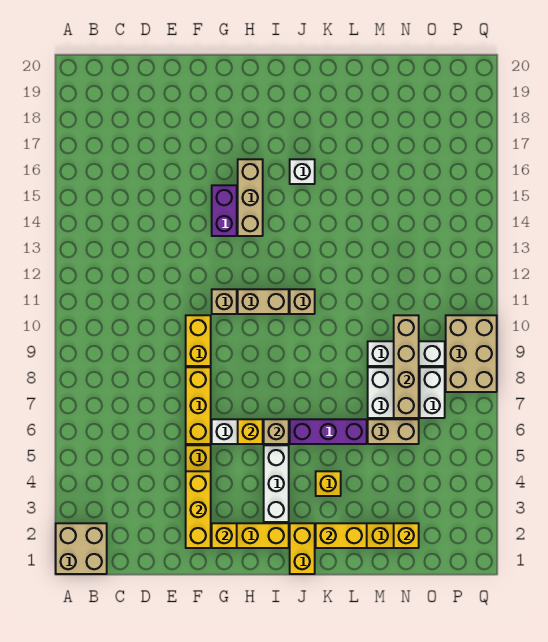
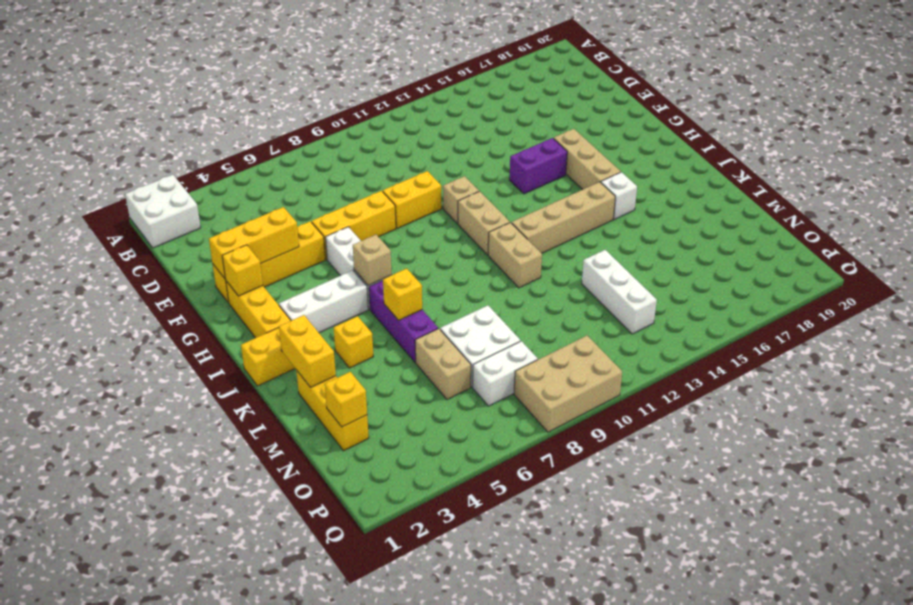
tan 2x2 brick [56,523,107,574] -> white 2x2 brick [125,175,201,248]
yellow 1x1 brick [238,419,263,444] -> yellow 1x1 brick moved to [383,268,422,320]
tan 1x3 brick [238,159,263,236] -> tan 1x3 brick turned to [554,129,621,190]
tan 1x1 brick [290,289,315,314] -> tan 1x2 brick [488,223,542,288]
white 1x3 brick [368,341,445,366] -> white 1x3 brick moved to [582,250,657,334]
tan 1x4 brick [394,315,419,418] -> tan 1x4 brick moved to [512,182,615,253]

